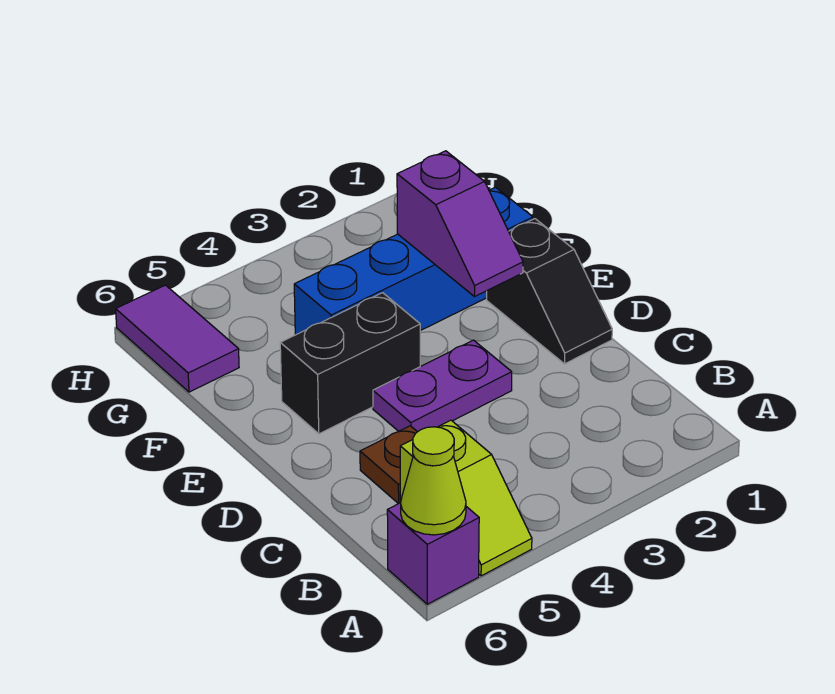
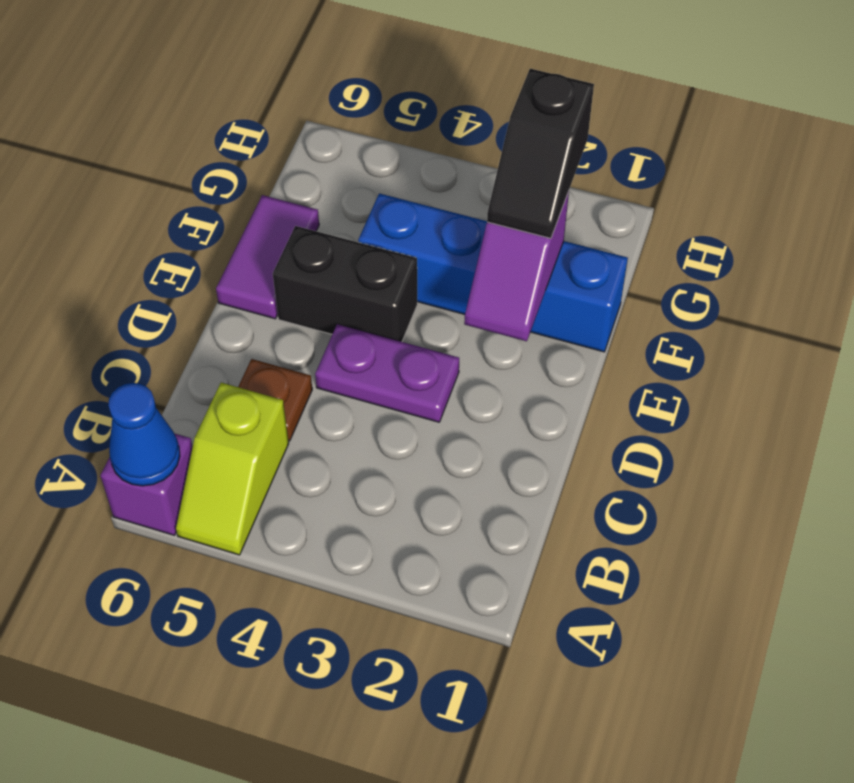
lime 1x1 cone [400,427,466,535] -> blue 1x1 cone [108,383,180,486]
black 1x2 slope [487,219,612,364] -> black 1x2 slope moved to [487,69,594,238]
purple 1x2 tile [116,285,239,392] -> purple 1x2 tile moved to [216,195,319,319]

